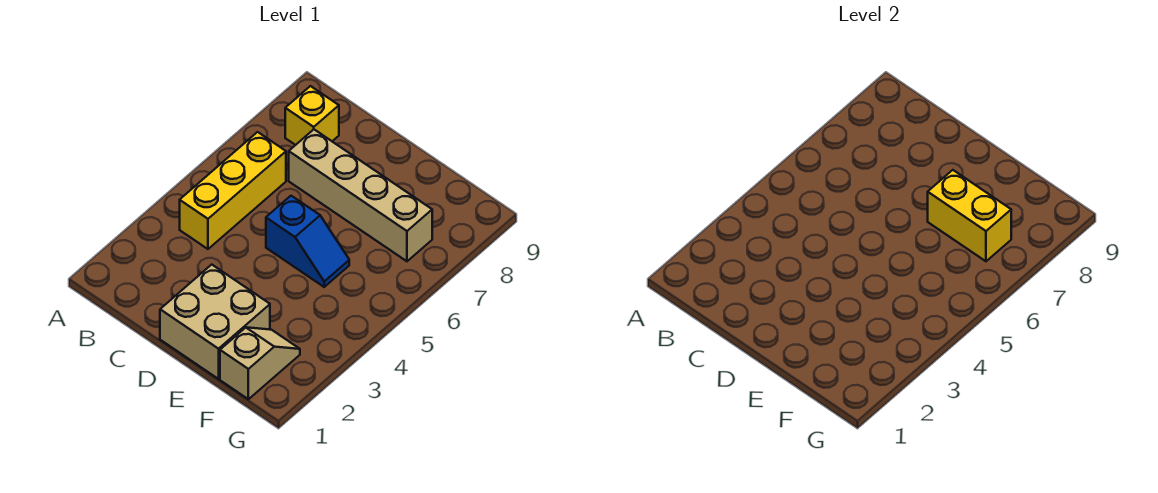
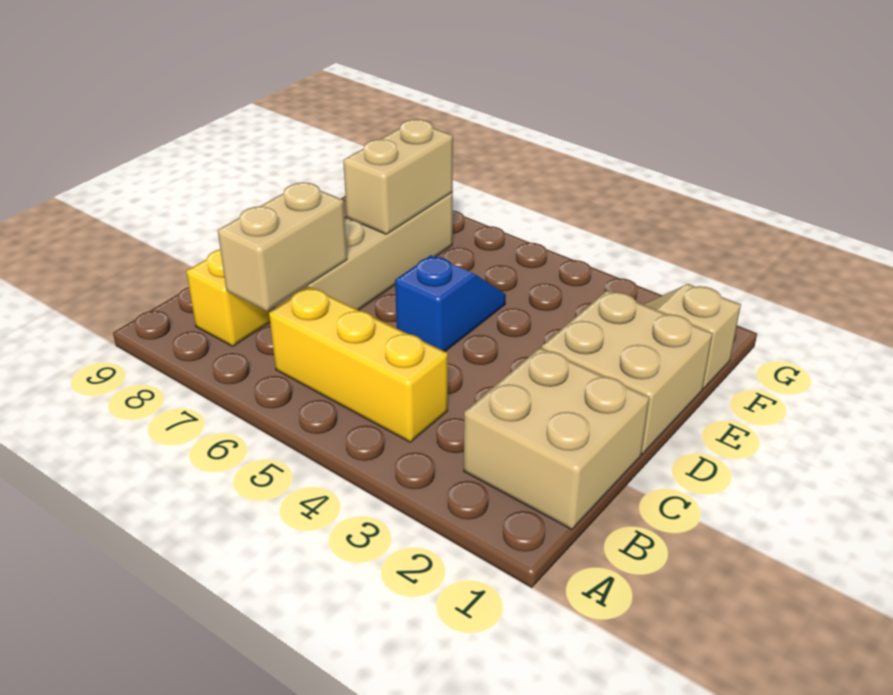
none -> tan 2x2 brick [464,348,649,529]
none -> tan 1x2 brick [218,182,347,311]
yellow 1x2 brick [928,170,1011,261] -> tan 1x2 brick [343,119,453,234]

